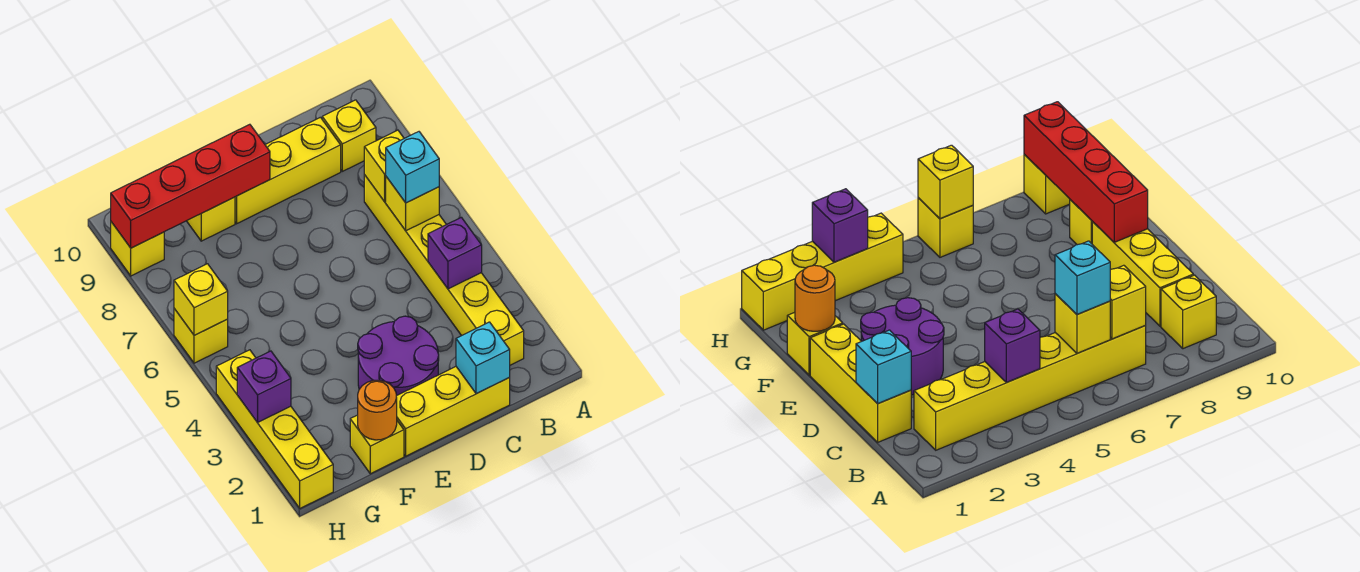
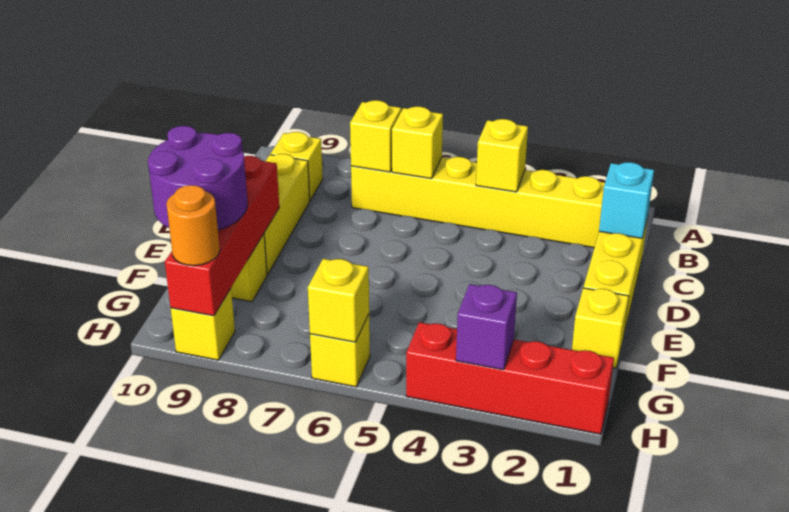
purple 1x1 brick [428,217,482,289] -> yellow 1x1 brick [476,119,528,192]
cyan 1x1 brick [386,132,439,203] -> none
purple 2x2 round brick [358,316,439,396] -> purple 2x2 round brick moved to [148,126,248,230]
orange 1x1 round brick [358,380,397,440] -> orange 1x1 round brick moved to [166,185,220,266]
yellow 1x4 brick [216,350,333,508] -> red 1x4 brick [406,322,614,434]

